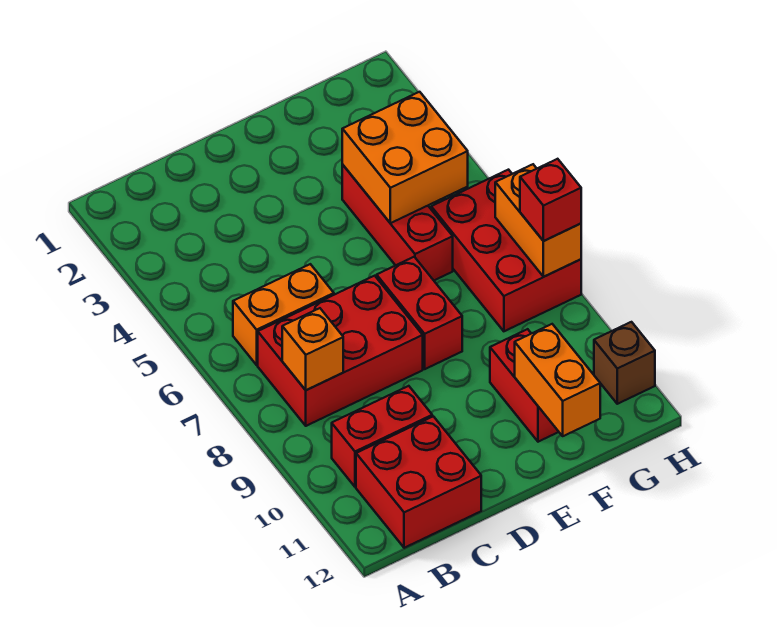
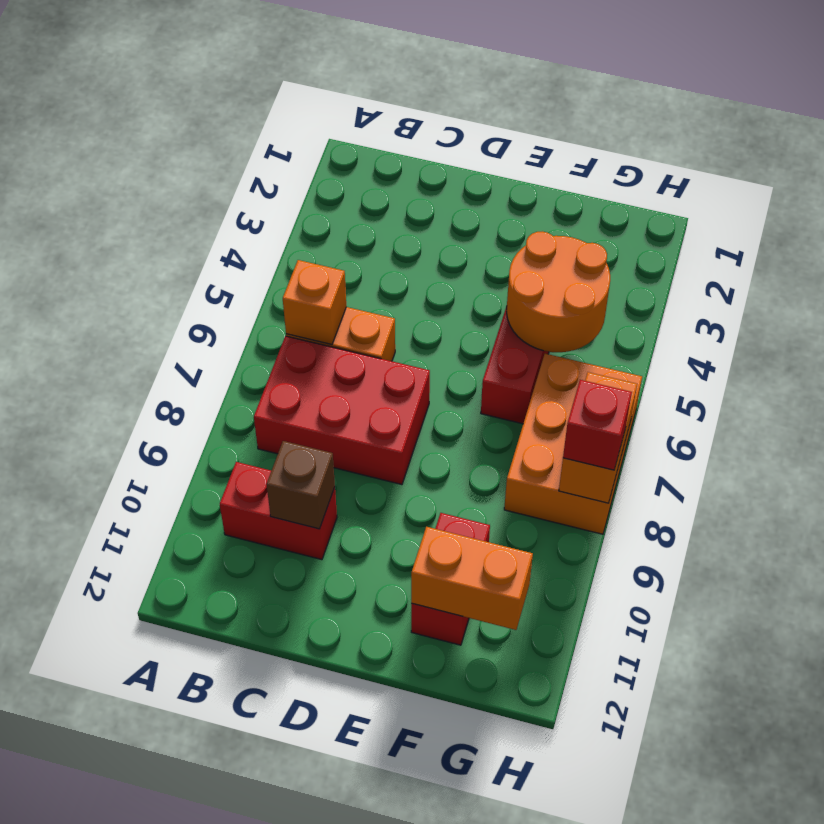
orange 1x1 brick [282,308,343,390] -> orange 1x1 brick moved to [283,260,346,344]
red 2x2 brick [356,416,481,548] -> none
red 1x2 brick [377,257,462,369] -> none
orange 2x2 brick [342,92,468,223] -> orange 2x2 round brick [507,232,610,352]
orange 1x2 brick [515,324,600,436] -> orange 1x2 brick turned to [411,527,533,630]
red 2x3 brick [431,170,581,331] -> orange 2x3 brick [504,354,642,534]
brown 1x1 brick [594,322,655,404] -> brown 1x1 brick moved to [266,441,335,529]

